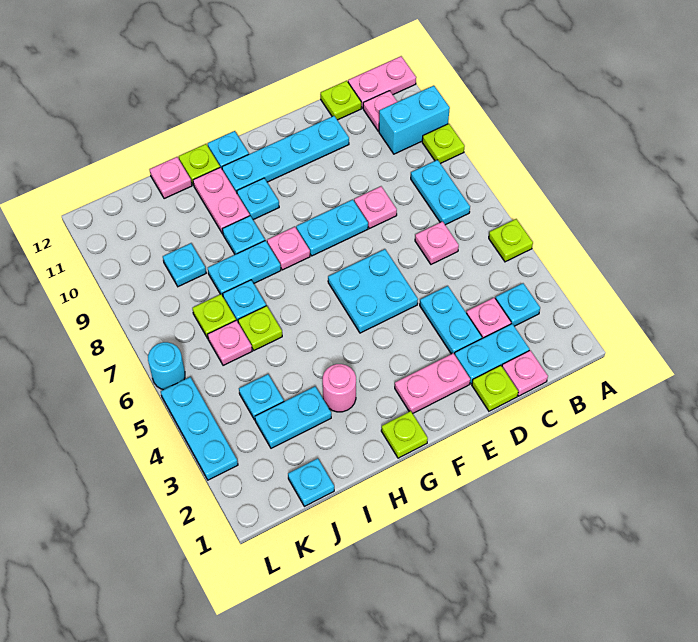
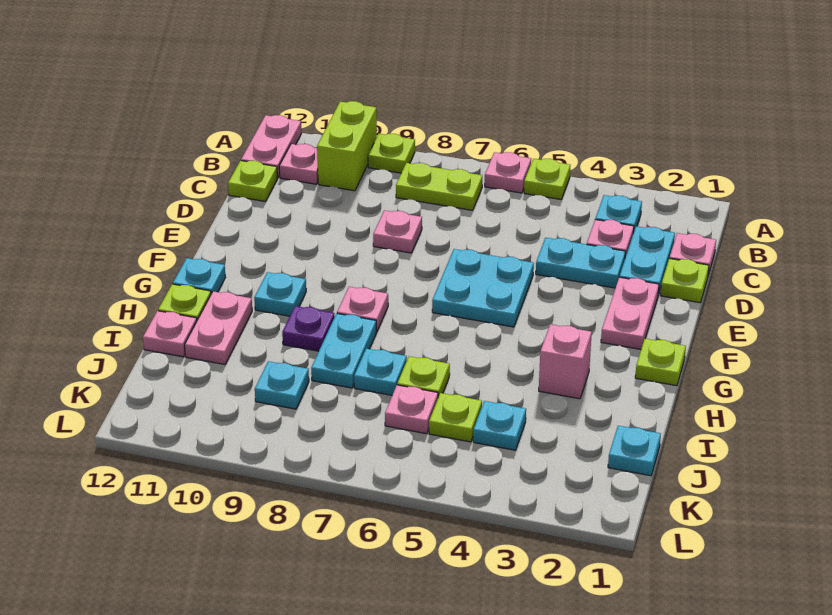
cyan 1x2 brick [379,86,450,154] -> lime 1x2 brick [317,101,377,191]
cyan 1x2 plate [411,160,470,225] -> lime 1x2 plate [396,163,482,210]
pink 1x1 plate [415,222,459,264] -> pink 1x1 plate moved to [485,152,531,193]
cyan 1x4 plate [222,116,349,193] -> none
cyan 1x2 plate [296,200,368,256] -> none
pink 1x1 round brick [323,364,356,412] -> pink 1x1 brick [539,324,592,399]
cyan 1x1 plate [222,216,265,254] -> purple 1x1 plate [282,306,335,351]
pink 1x2 plate [193,167,250,234] -> pink 1x2 plate turned to [185,291,252,365]
cyan 1x2 plate [255,387,331,448] -> none
lime 1x1 plate [192,294,236,338] -> lime 1x1 plate moved to [429,393,482,442]
cyan 1x3 plate [161,377,238,480] -> none
cyan 1x1 round brick [148,342,185,390] -> none

